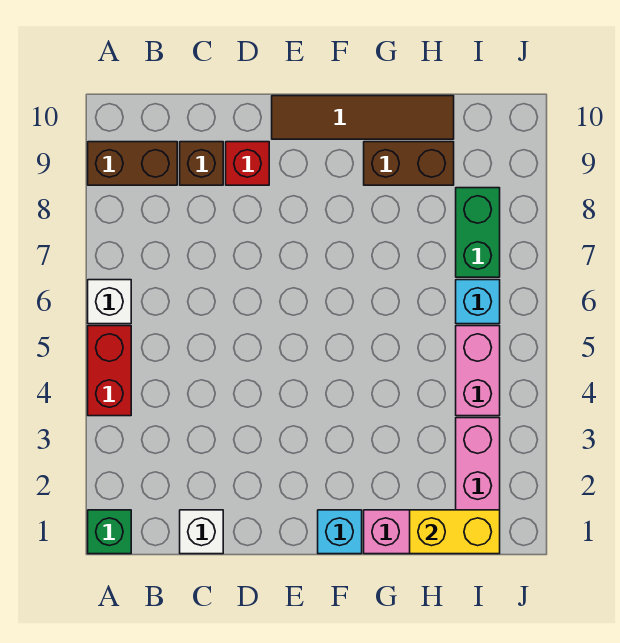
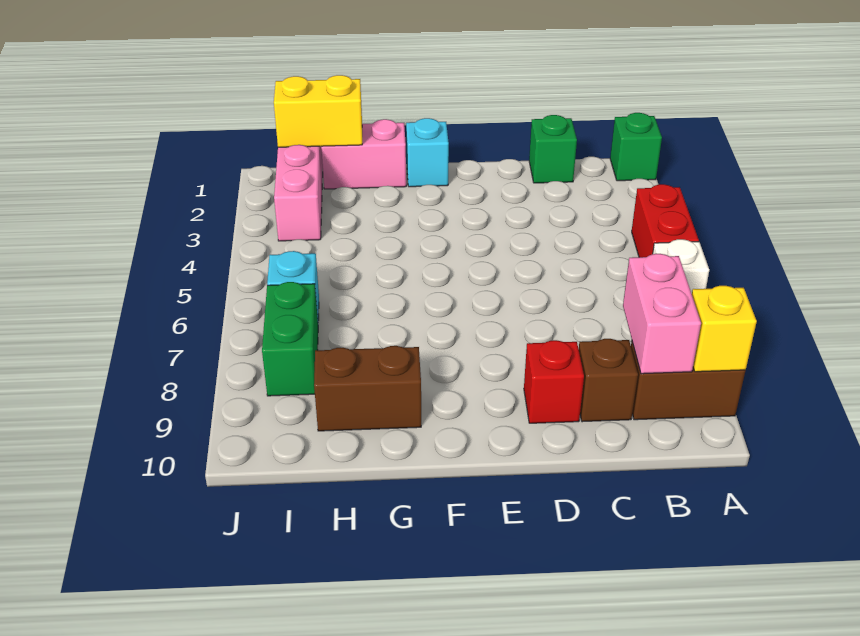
none -> yellow 1x1 brick [692,286,757,372]
white 1x1 brick [180,510,223,554] -> green 1x1 brick [529,115,577,183]
brown 1x4 tile [272,96,454,139] -> none
pink 1x2 brick [456,326,500,416] -> pink 1x2 brick moved to [623,254,701,374]

